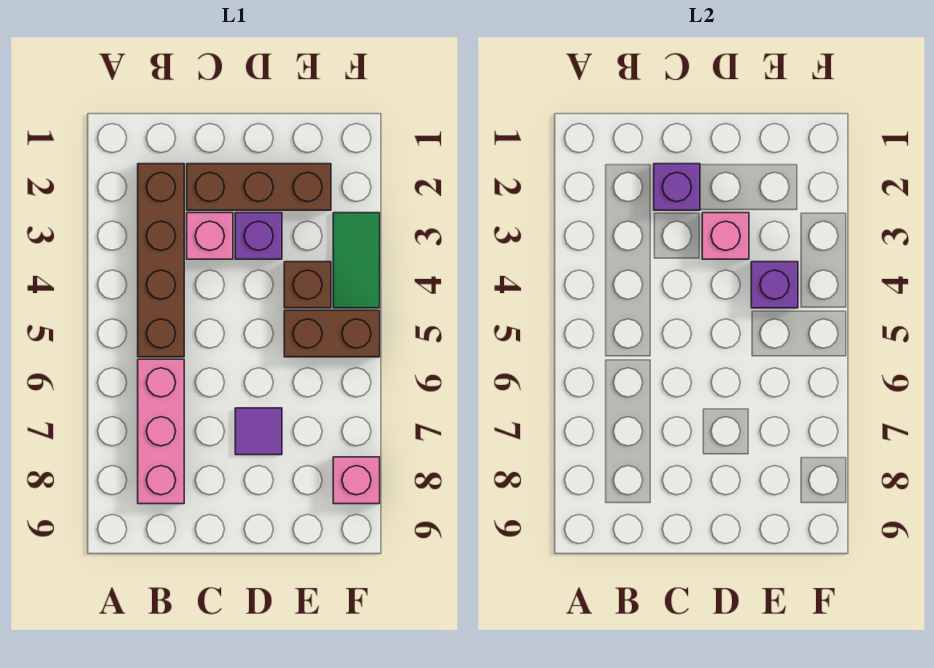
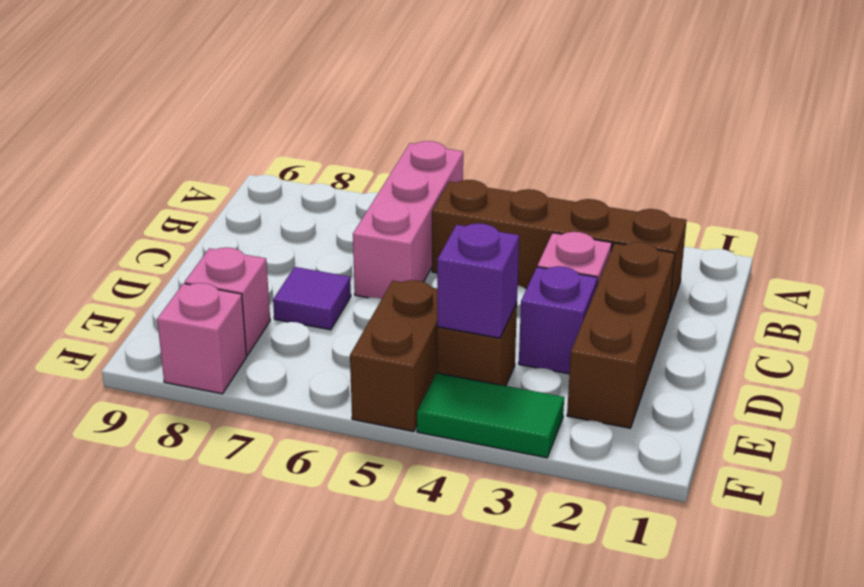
pink 1x3 brick [138,359,184,504] -> pink 1x3 brick turned to [353,141,463,299]
purple 1x1 brick [654,164,700,210] -> none
pink 1x1 brick [702,213,749,259] -> pink 1x1 brick moved to [185,247,270,355]

